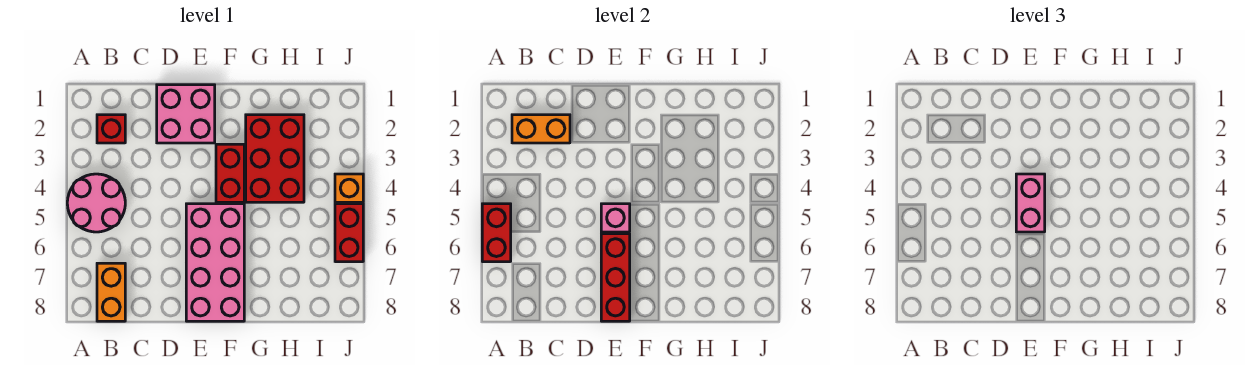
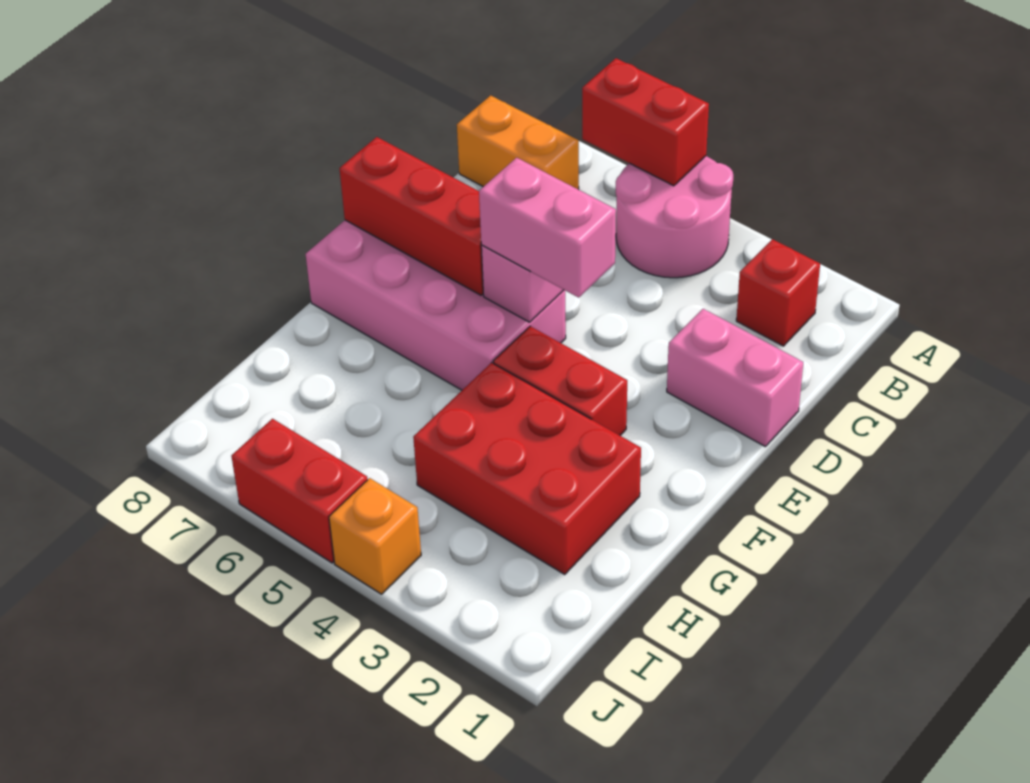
orange 1x2 brick [512,115,570,143] -> none
pink 2x2 brick [157,85,215,143] -> pink 1x2 brick [667,309,803,446]

